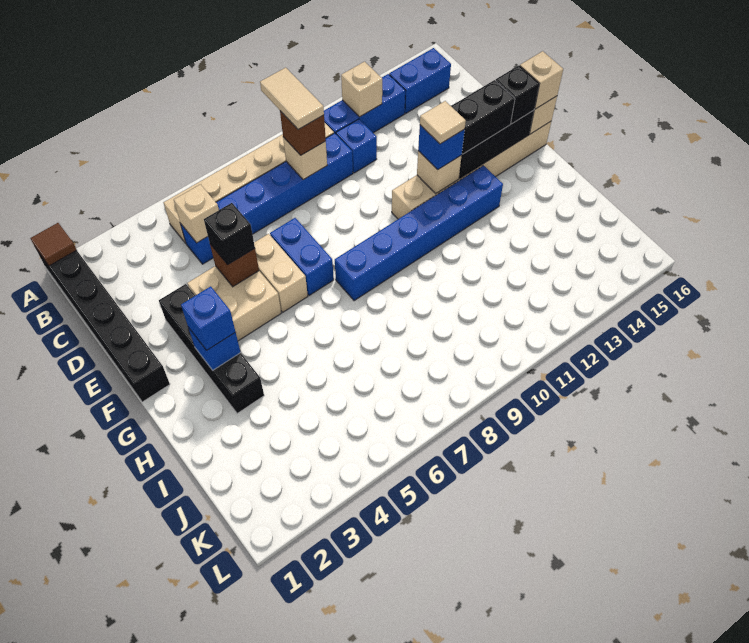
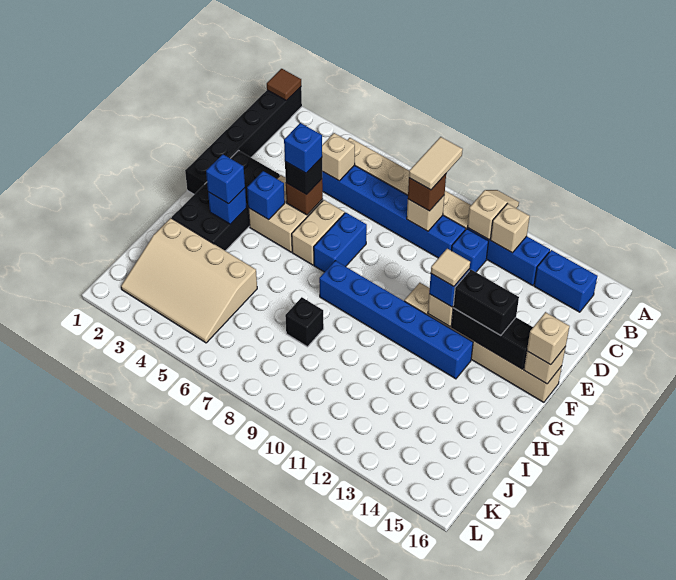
none -> tan 1x2 slope [467,190,519,240]
black 1x4 brick [159,284,264,414] -> black 2x4 brick [172,151,280,251]
none -> blue 1x1 brick [284,123,322,173]
none -> blue 1x1 brick [247,171,285,220]
black 1x1 brick [496,66,539,124] -> black 1x1 brick moved to [285,297,324,347]
none -> tan 3x4 slope [121,218,257,343]

